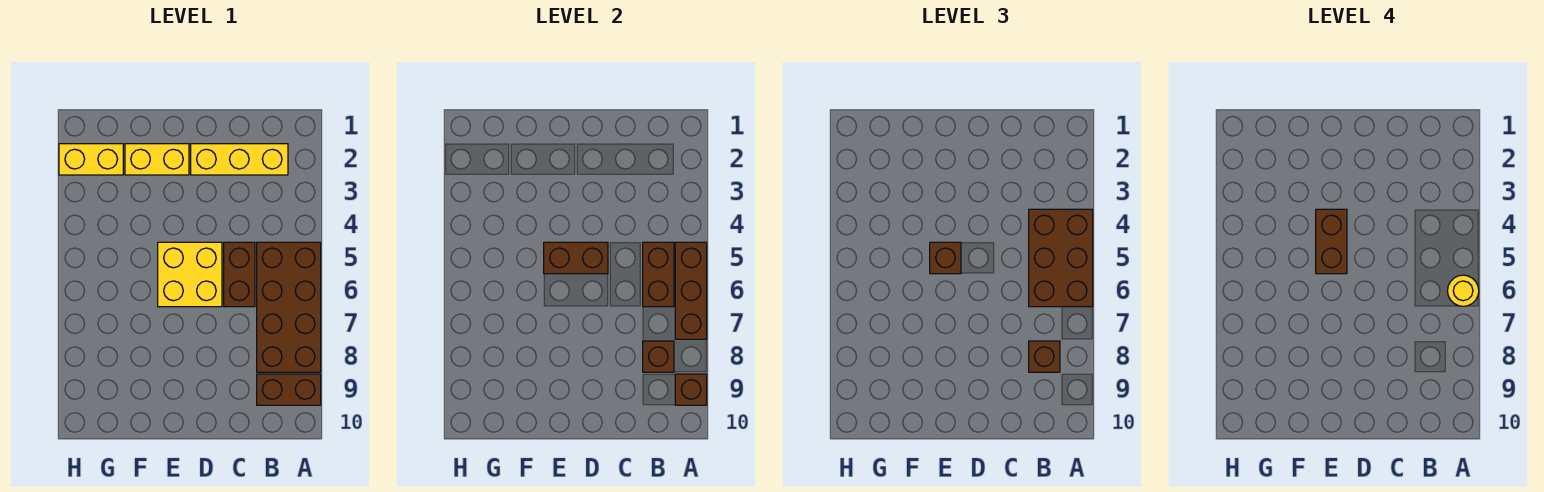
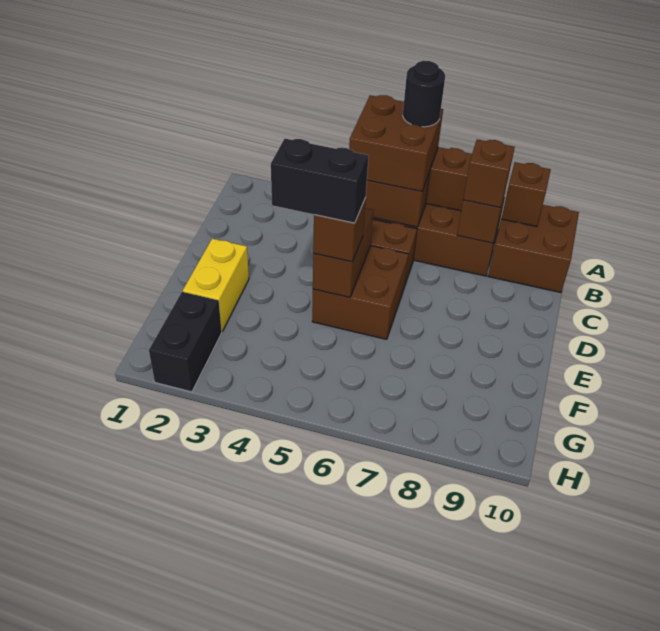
brown 2x3 brick [1029,209,1093,307] -> brown 2x2 brick [349,95,443,191]
yellow 1x1 round brick [1448,275,1479,306] -> black 1x1 round brick [403,61,445,127]
brown 1x2 brick [257,374,321,405] -> brown 2x2 brick [488,205,579,292]
yellow 1x3 brick [191,144,288,175] -> none
yellow 2x2 brick [158,242,222,307] -> brown 2x2 brick [312,246,409,339]
brown 1x2 brick [1316,209,1347,274] -> black 1x2 brick [271,139,369,223]
yellow 1x2 brick [59,144,123,175] -> black 1x2 brick [149,292,222,392]

